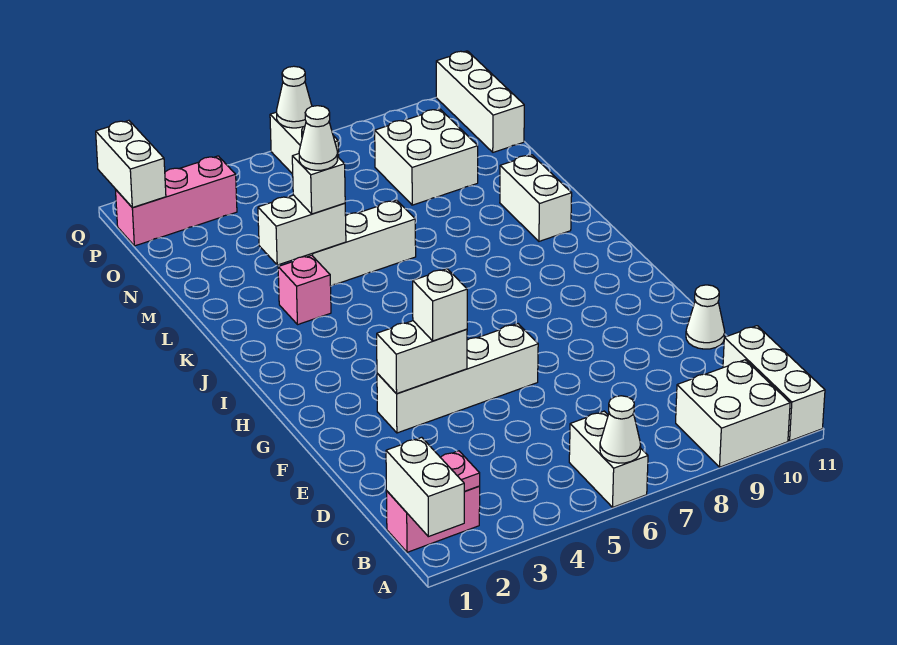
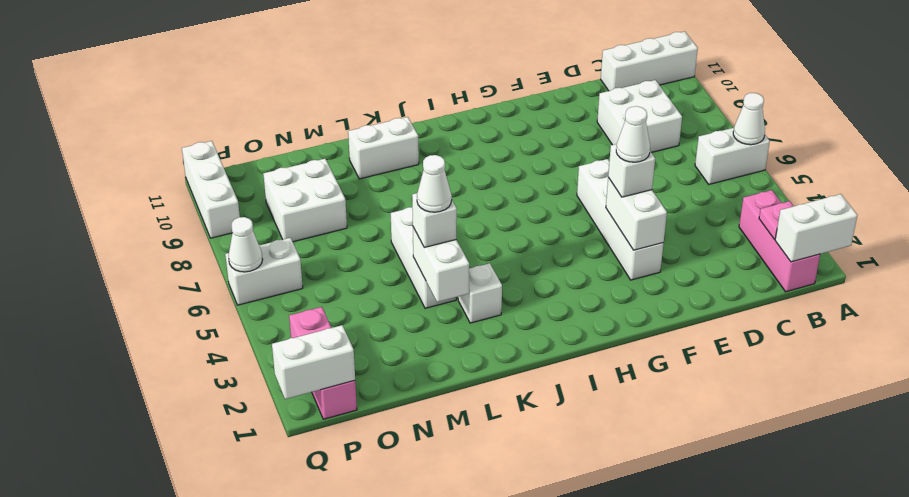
white 2x2 brick [676,360,790,467] -> white 2x2 brick moved to [597,80,682,152]
pink 1x2 brick [386,486,480,552] -> pink 1x3 brick [739,190,820,292]
white 1x1 cone [686,285,725,349] -> white 1x1 cone moved to [616,106,650,162]
pink 1x1 brick [278,255,331,325] -> white 1x1 brick [458,263,502,323]
white 1x3 brick [436,51,524,152] -> white 1x3 brick turned to [182,141,240,238]

